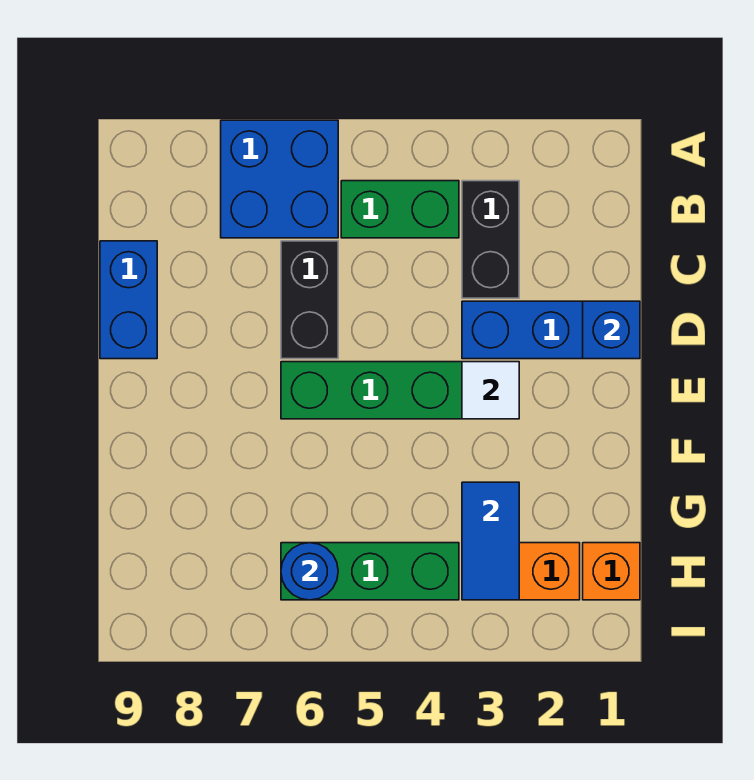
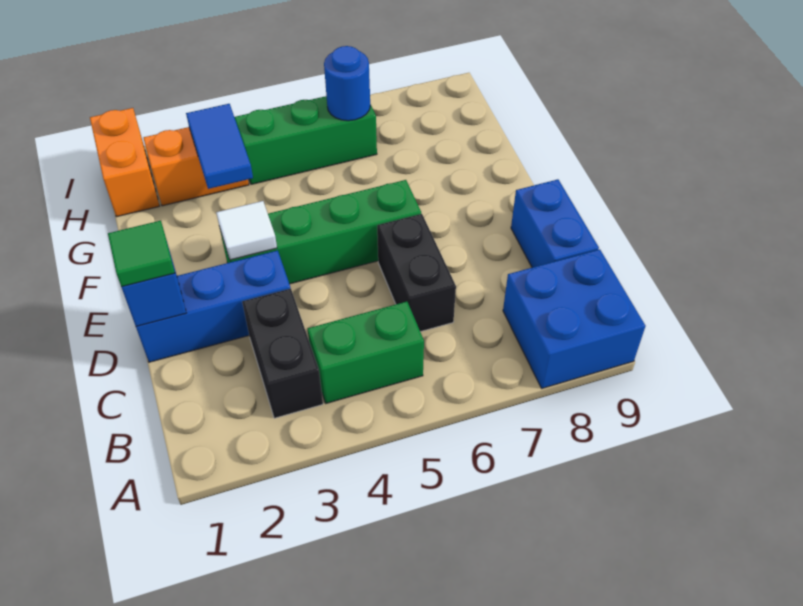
blue 2x2 brick [221,120,338,238] -> blue 2x2 brick moved to [503,249,645,388]
none -> green 1x1 tile [108,221,175,287]
orange 1x1 brick [583,543,640,600] -> orange 1x2 brick [90,108,159,217]

